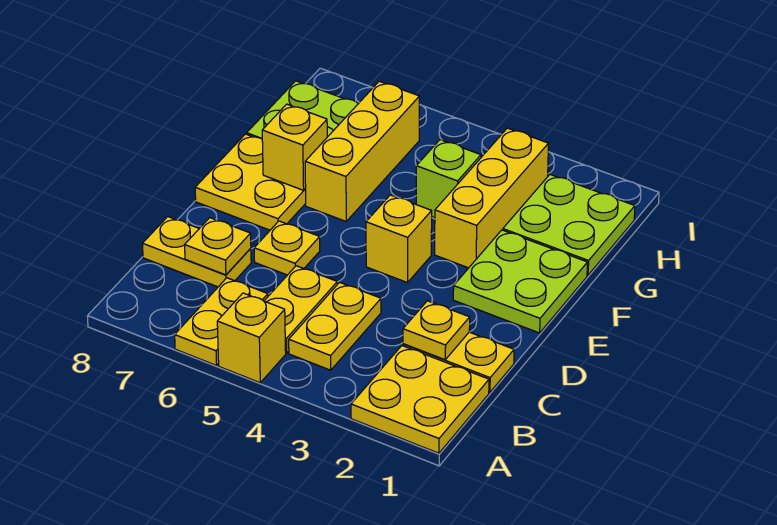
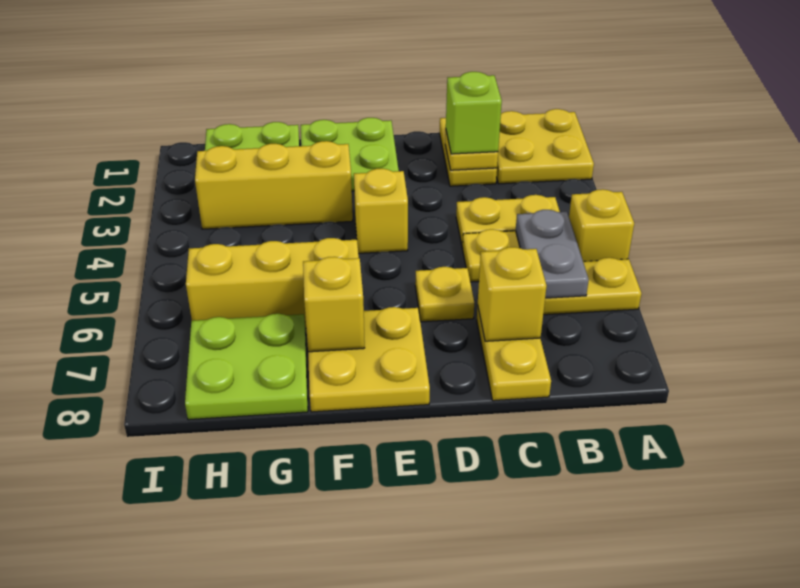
none -> grey 1x2 plate [516,210,589,298]
yellow 1x1 plate [185,218,251,275] -> yellow 1x1 brick [478,247,547,341]
lime 1x1 brick [416,140,481,218] -> lime 1x1 brick moved to [446,72,502,154]

